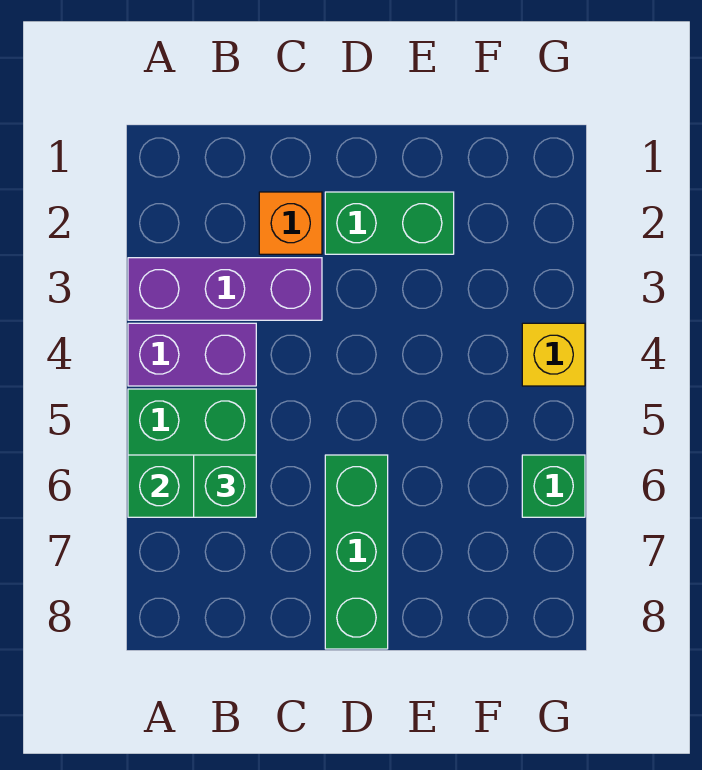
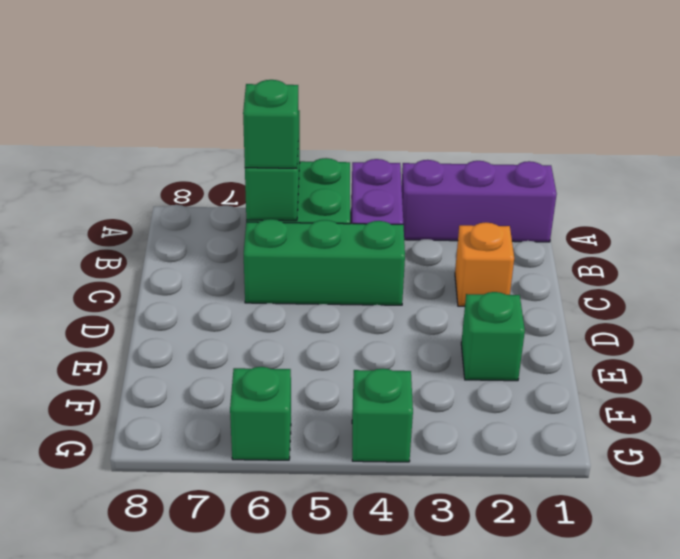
purple 1x3 brick [128,258,322,320] -> purple 1x3 brick turned to [402,160,557,242]
green 1x2 brick [325,192,454,254] -> green 1x1 brick [461,292,525,381]
green 1x3 brick [325,455,388,649] -> green 1x3 brick moved to [244,219,405,305]
yellow 1x1 brick [522,323,585,386] -> green 1x1 brick [352,369,413,462]

